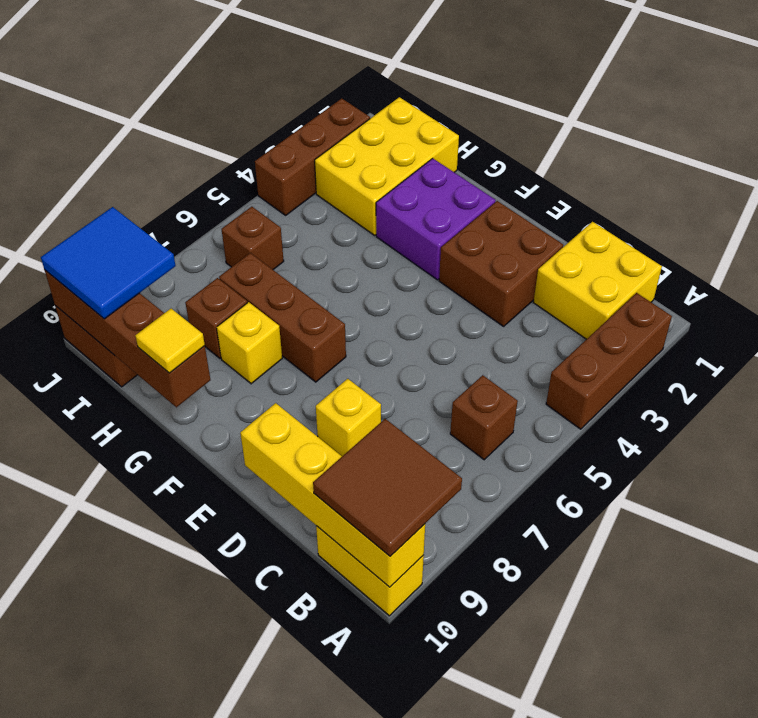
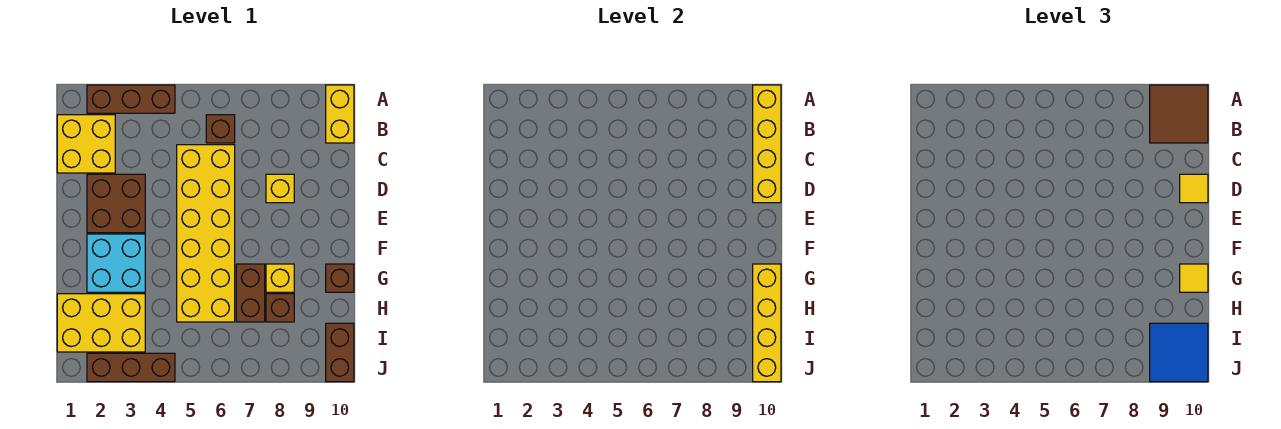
none -> yellow 2x6 brick [177,145,235,322]
none -> yellow 1x1 tile [1180,174,1208,203]
purple 2x2 brick [376,158,496,280] -> cyan 2x2 brick [87,234,145,292]
brown 1x3 brick [219,253,346,382] -> brown 1x2 brick [236,264,265,322]
brown 1x4 brick [45,270,210,407] -> yellow 1x4 brick [753,264,781,382]
brown 1x1 brick [222,207,284,270] -> brown 1x1 brick moved to [326,264,354,292]

